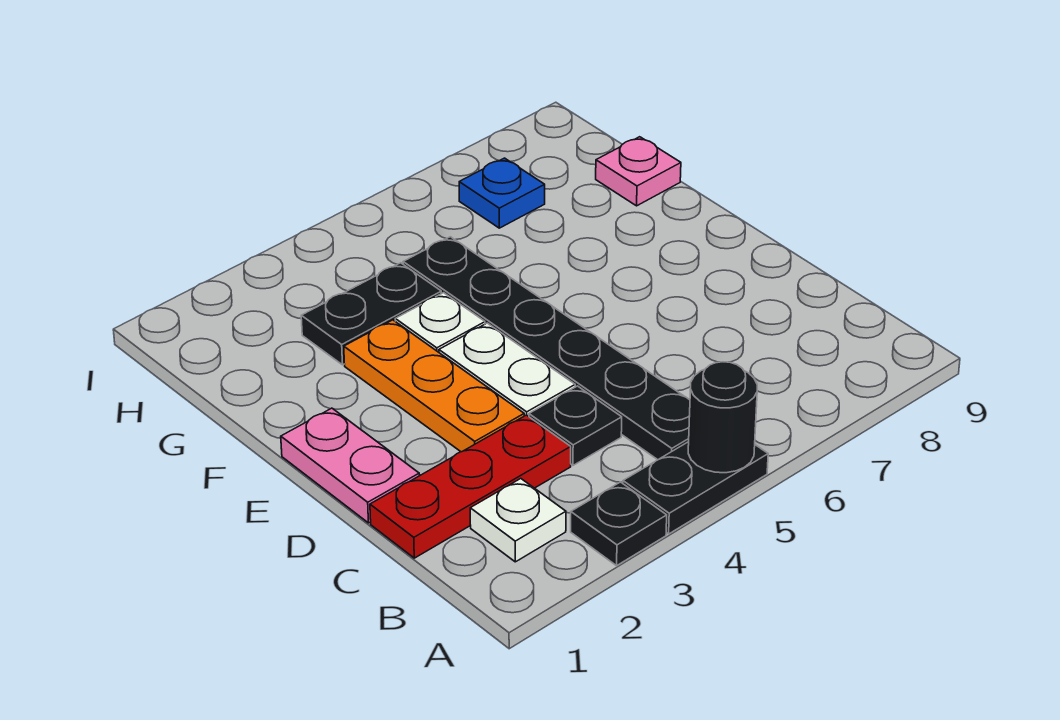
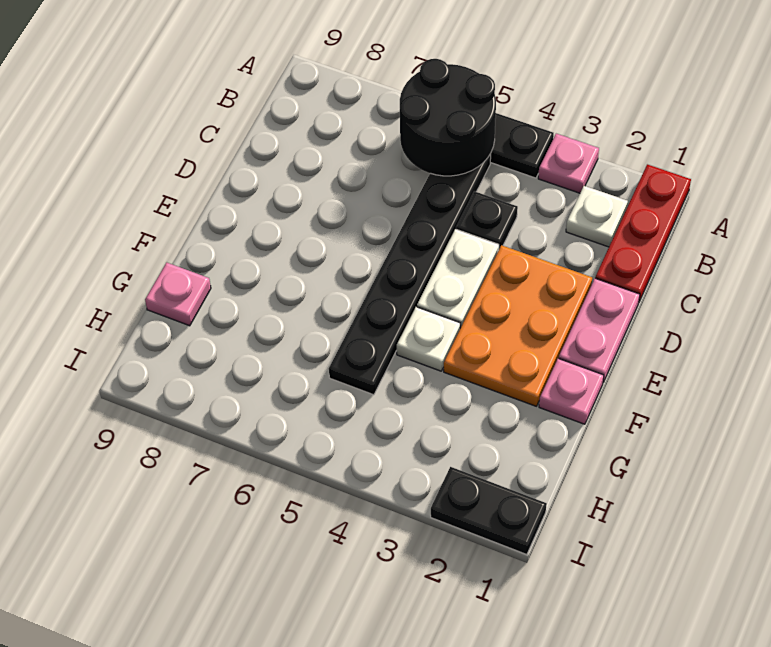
black 1x1 plate [571,482,667,566] -> pink 1x1 plate [538,134,599,193]
black 1x1 round brick [688,362,757,473] -> black 2x2 round brick [400,59,496,176]
red 1x3 plate [370,415,571,558] -> red 1x3 plate turned to [595,164,691,301]
orange 1x3 plate [344,320,524,452] -> orange 2x3 plate [444,245,592,406]
none -> pink 1x1 plate [539,358,604,424]
black 1x2 plate [301,263,442,365] -> black 1x2 plate moved to [431,467,547,555]
blue 1x1 plate [459,158,545,228] -> none

